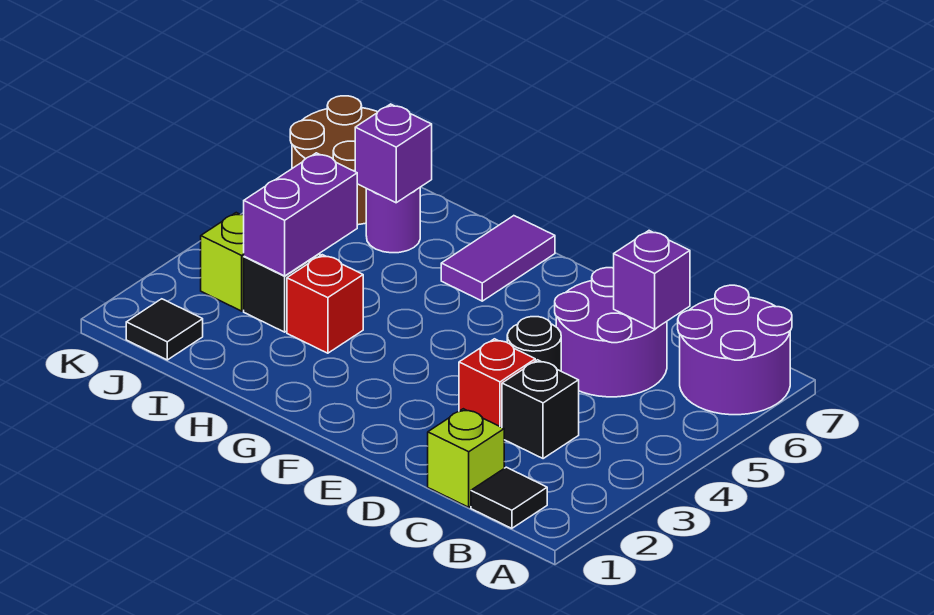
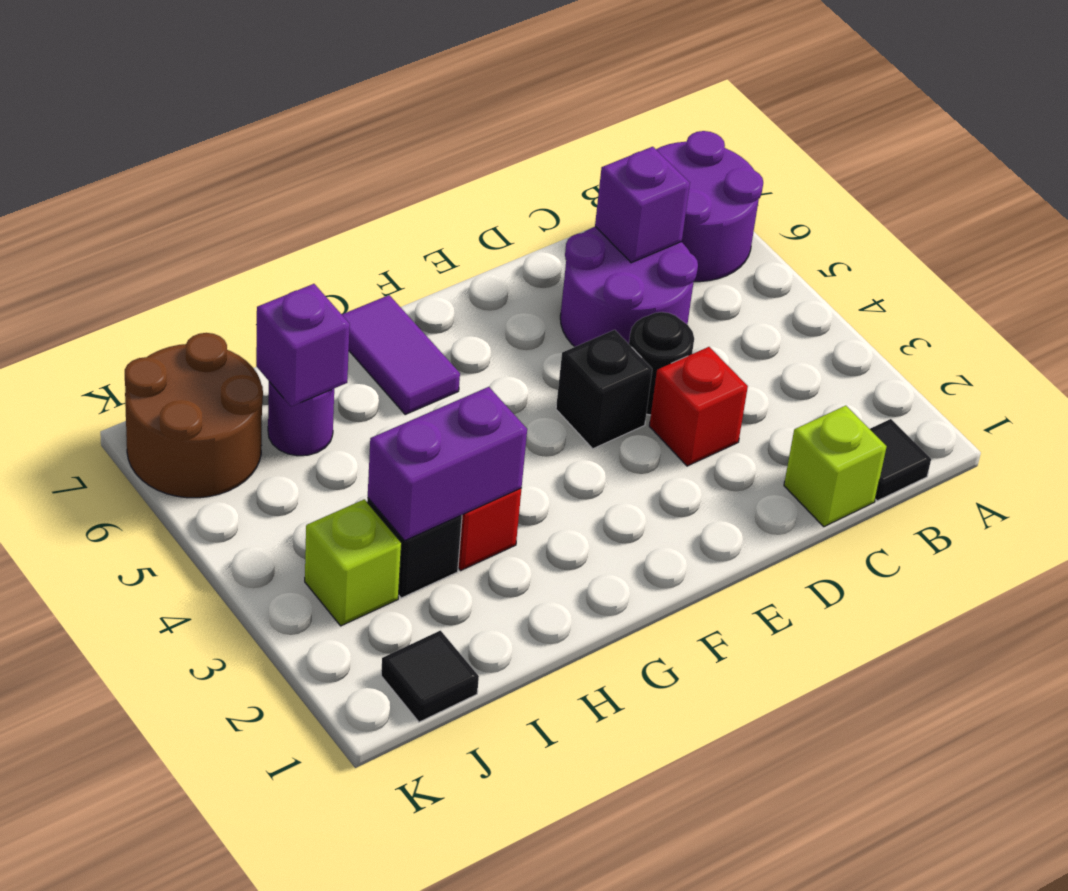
black 1x1 brick [502,360,579,459] -> black 1x1 brick moved to [556,330,652,449]
purple 1x2 brick [244,153,357,276] -> purple 1x2 brick turned to [368,387,527,540]

